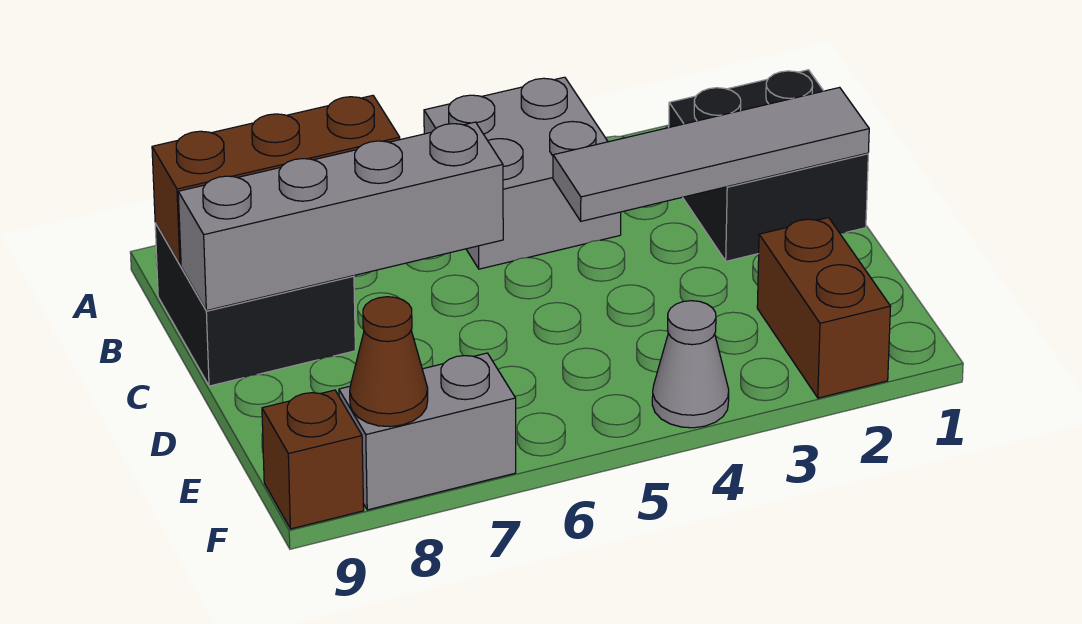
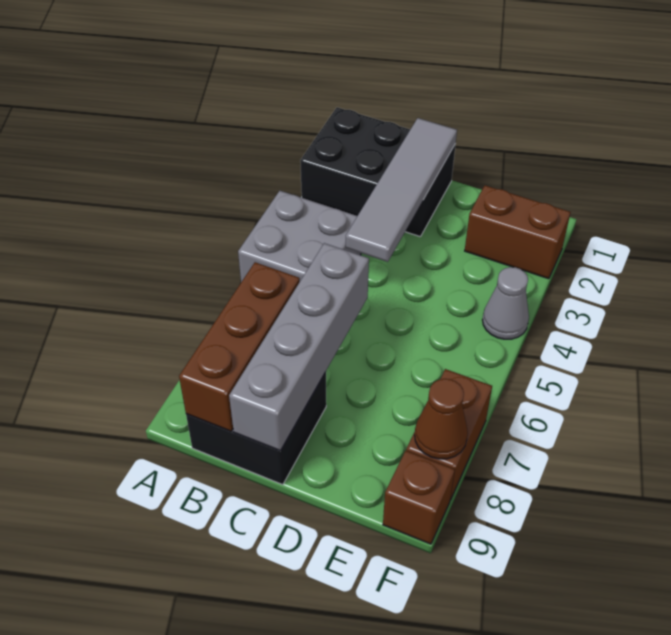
black 2x2 brick [669,70,868,261] -> black 2x3 brick [300,107,456,237]
grey 1x2 brick [339,353,516,510] -> brown 1x2 brick [406,369,492,500]

